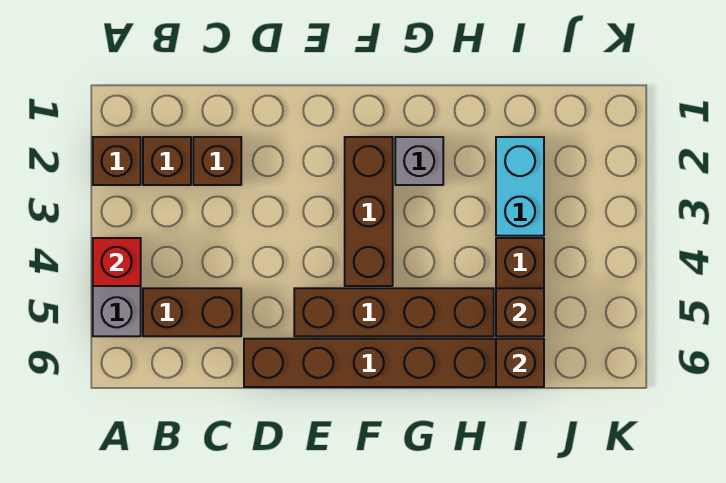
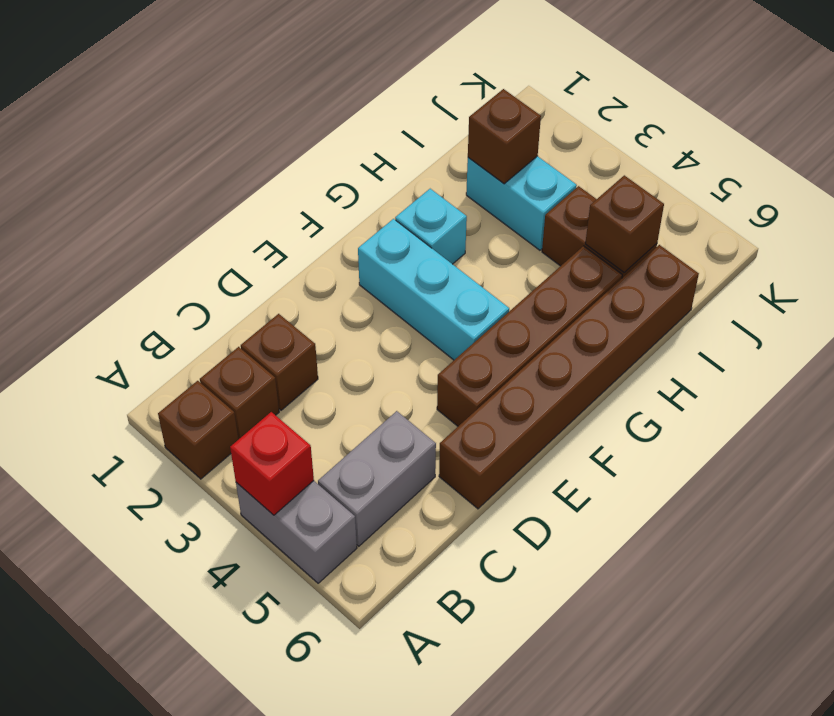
brown 1x2 brick [143,288,241,336] -> grey 1x2 brick [318,411,436,546]
brown 1x3 brick [345,137,393,286] -> cyan 1x3 brick [358,219,509,360]
grey 1x1 brick [395,137,443,185] -> cyan 1x1 brick [395,189,467,264]
brown 1x1 brick [496,339,544,387] -> brown 1x1 brick moved to [468,89,541,184]

